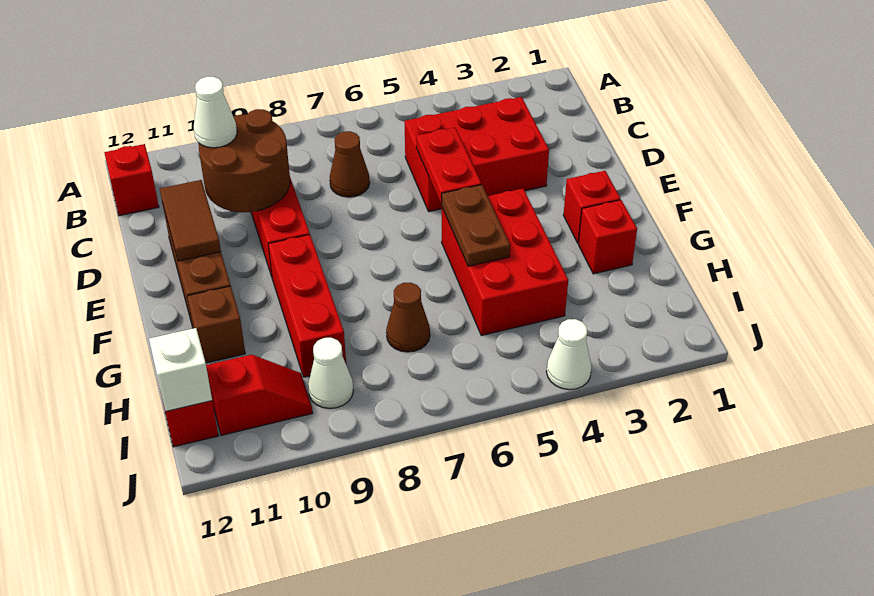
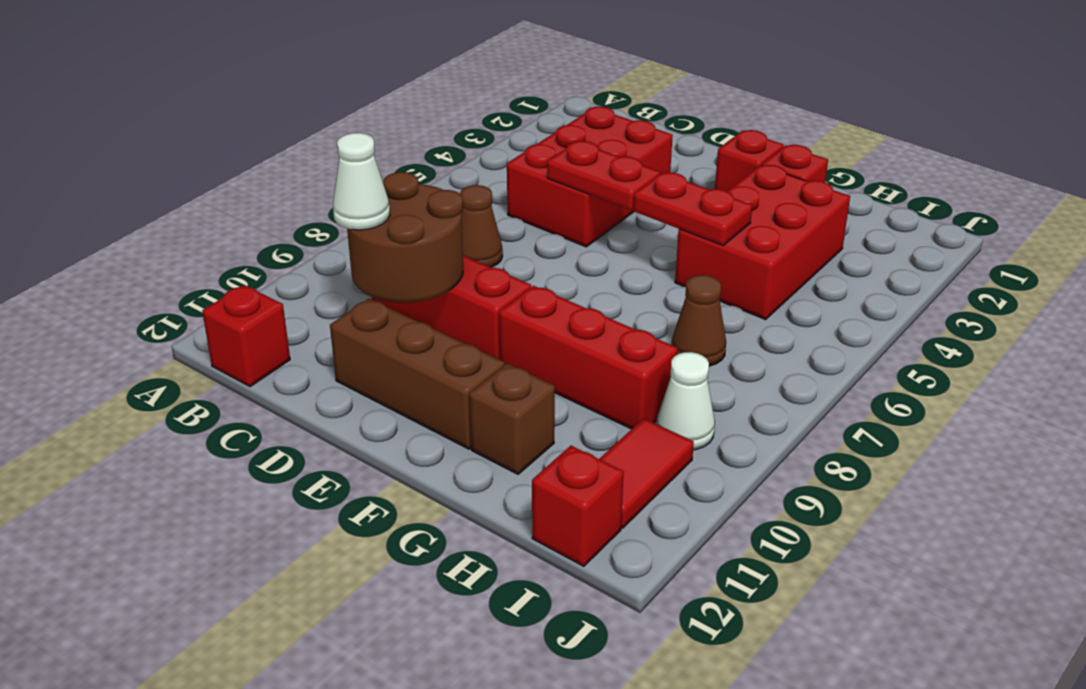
brown 1x2 tile [160,180,221,261] -> none
red 2x3 brick [442,189,568,335] -> red 2x3 brick turned to [675,165,850,319]
brown 1x2 plate [442,185,510,266] -> red 1x2 plate [633,173,752,245]
red 1x2 slope [206,355,312,435] -> red 1x2 tile [600,418,694,528]
white 1x1 brick [149,328,212,411] -> none
white 1x1 cone [546,319,592,390] -> none

